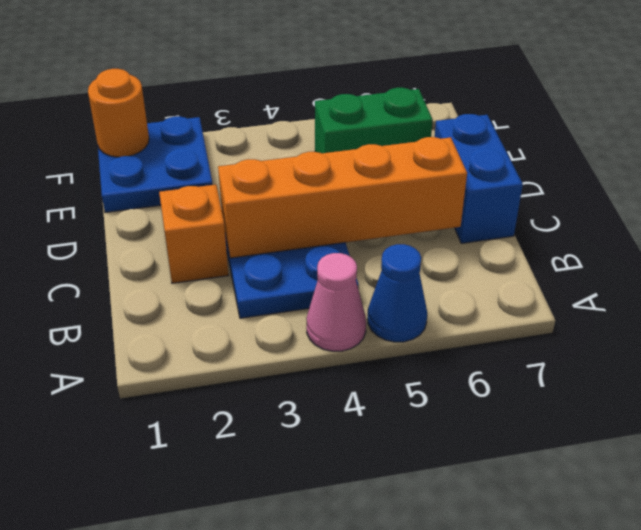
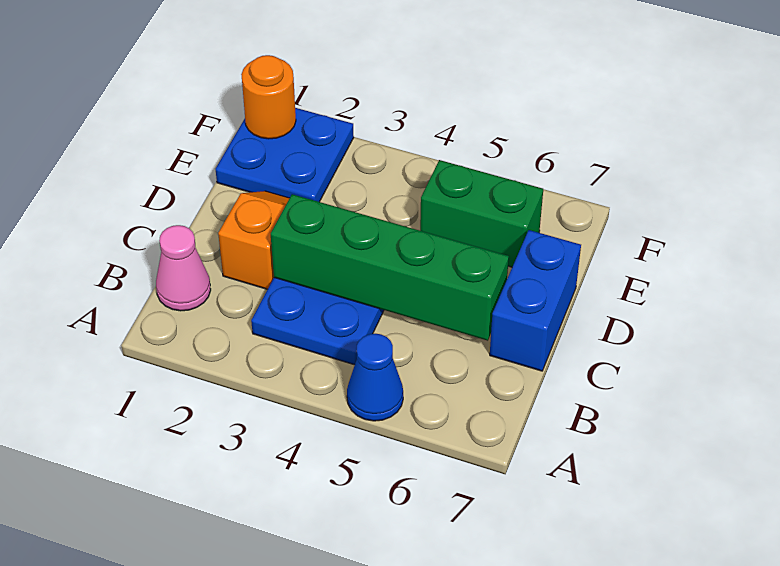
pink 1x1 cone [306,253,366,351] -> pink 1x1 cone moved to [156,225,211,311]
orange 1x4 brick [218,137,467,258] -> green 1x4 brick [271,194,509,341]

